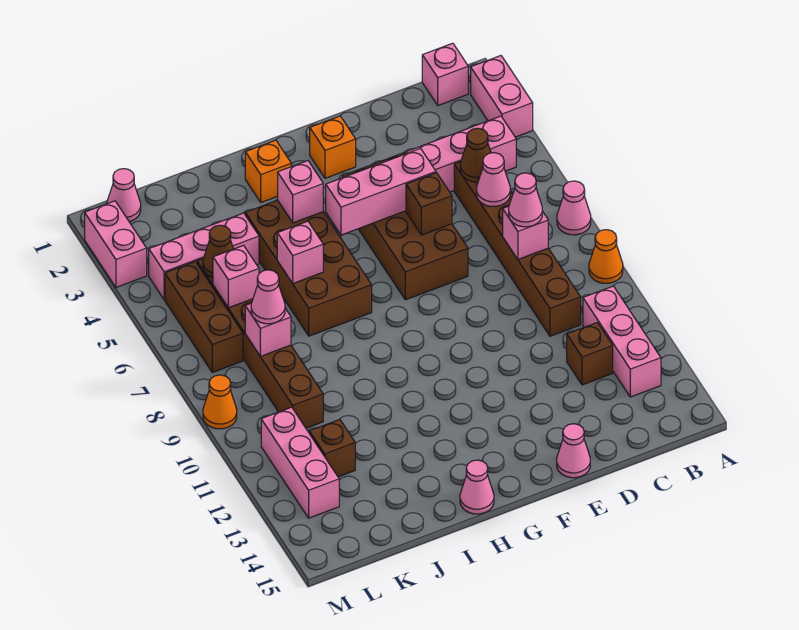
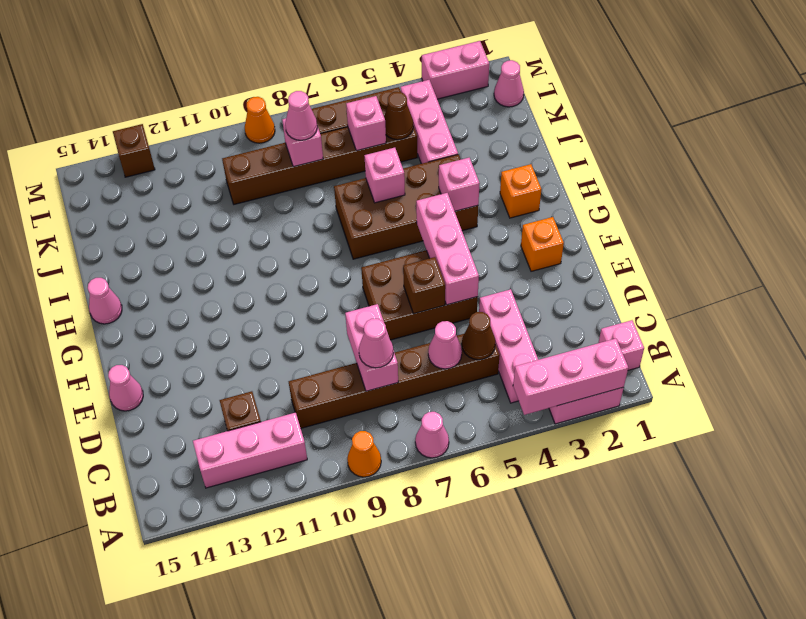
pink 1x1 brick [503,206,548,259] -> pink 1x2 brick [345,304,398,391]
brown 2x4 brick [342,153,468,300] -> brown 2x3 brick [361,250,478,340]
brown 1x1 brick [309,419,355,477] -> brown 1x1 brick moved to [113,124,155,177]
pink 1x3 brick [261,407,339,518] -> pink 1x3 brick moved to [513,339,628,415]

